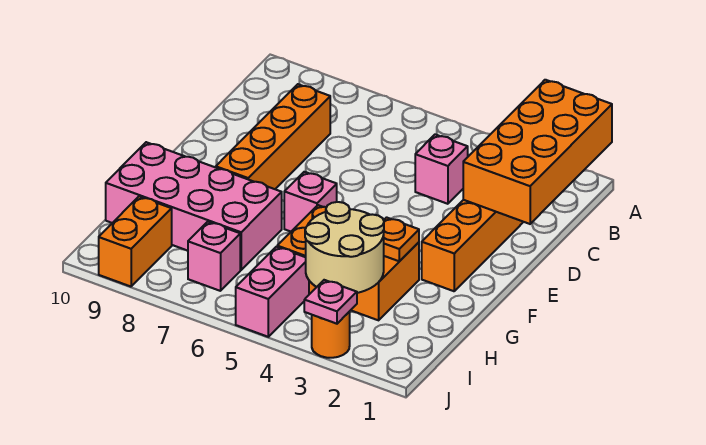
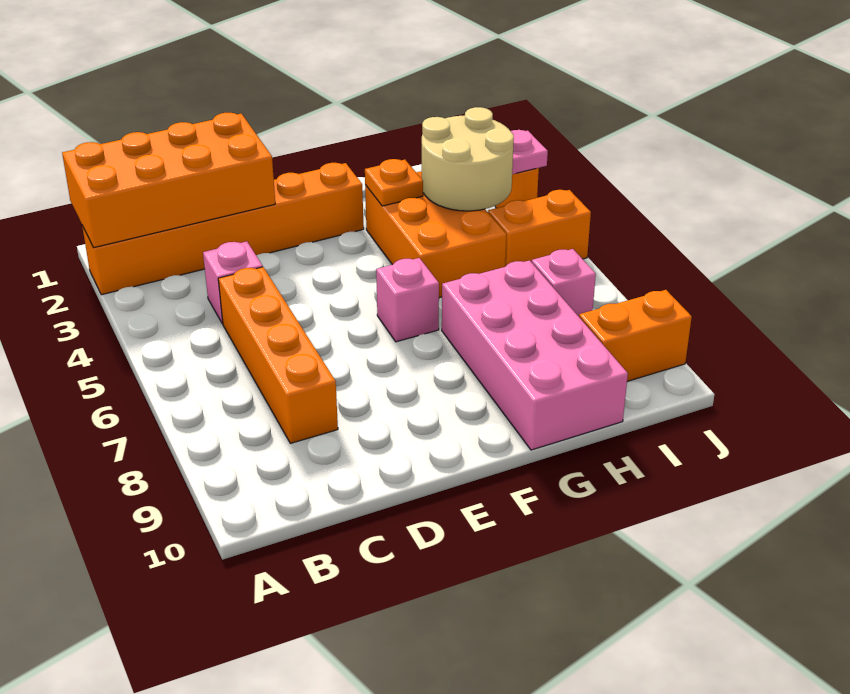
orange 1x4 brick [216,84,330,189] -> orange 1x4 brick turned to [218,267,338,443]
pink 1x2 brick [236,247,309,337] -> orange 1x2 brick [488,190,591,267]

